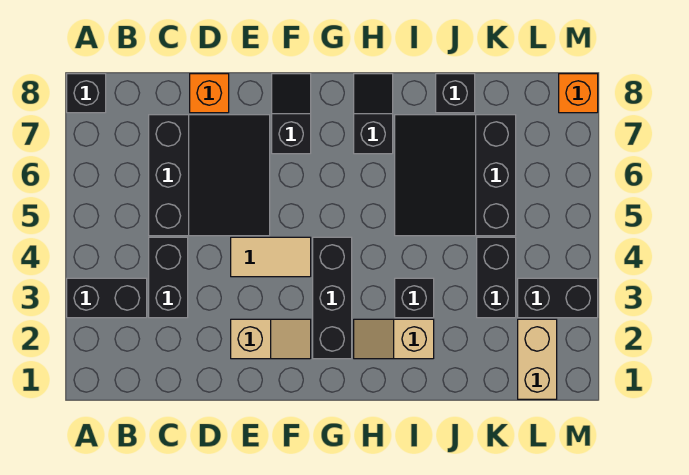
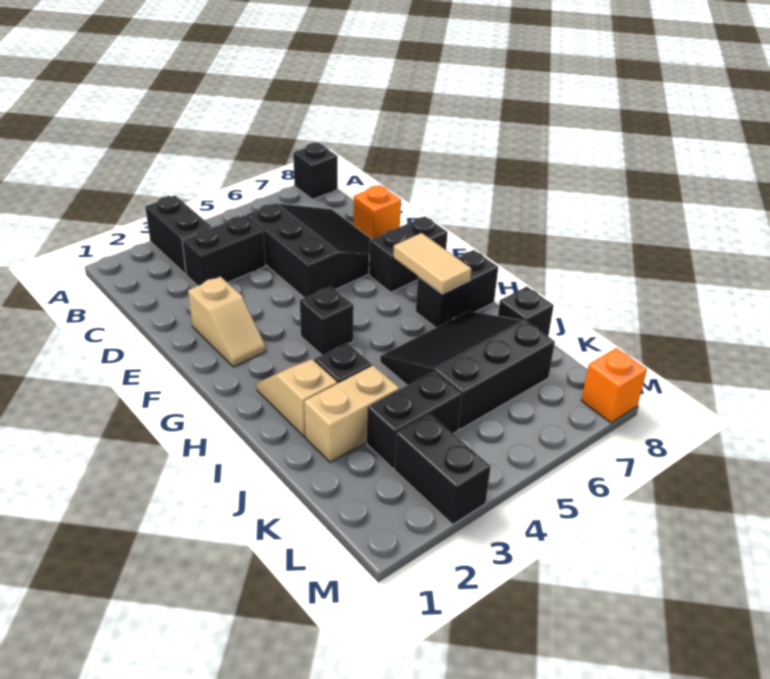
black 3x3 slope [149,115,270,236] -> black 3x3 slope turned to [246,203,371,298]
tan 1x2 tile [231,237,311,277] -> tan 1x2 tile moved to [393,233,471,294]
black 1x2 slope [272,74,311,154] -> black 1x2 brick [369,216,448,292]
black 1x3 brick [313,237,352,359] -> black 1x1 brick [300,286,354,355]
black 1x2 slope [354,74,393,154] -> black 1x2 brick [416,250,498,328]
tan 1x2 brick [518,319,557,399] -> tan 1x2 brick moved to [304,366,399,462]

